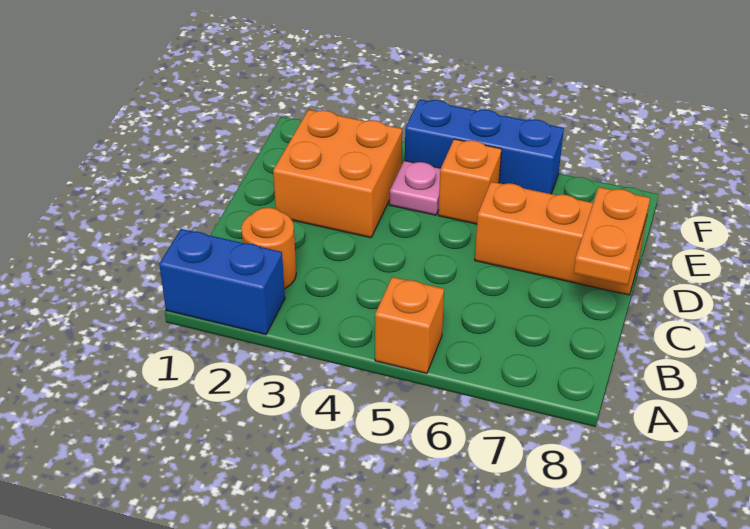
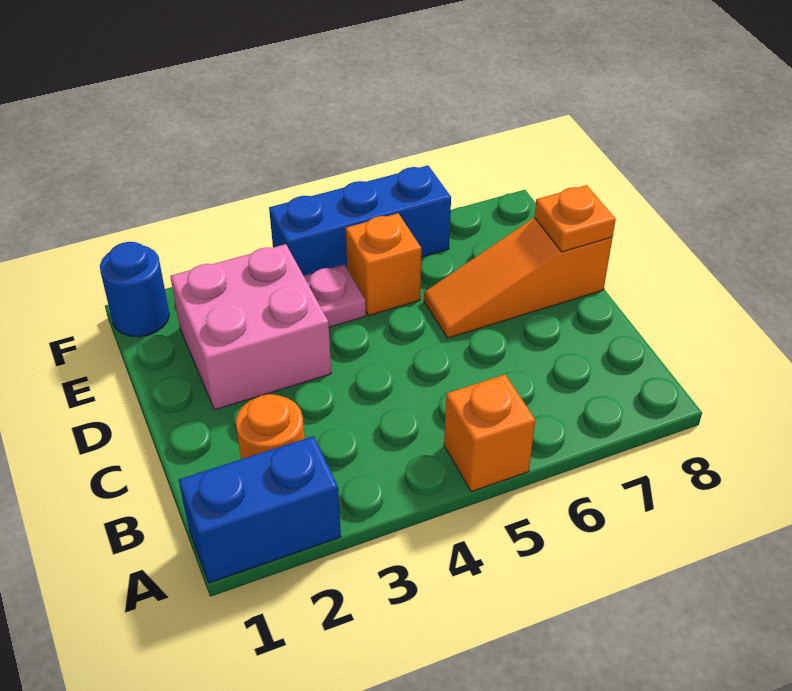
orange 1x2 plate [574,187,650,285] -> orange 1x1 plate [534,185,616,252]
orange 2x2 brick [273,110,402,238] -> pink 2x2 brick [170,244,331,410]
orange 1x3 brick [475,182,647,295] -> orange 1x3 slope [424,218,612,338]
none -> blue 1x1 round brick [100,242,170,337]

